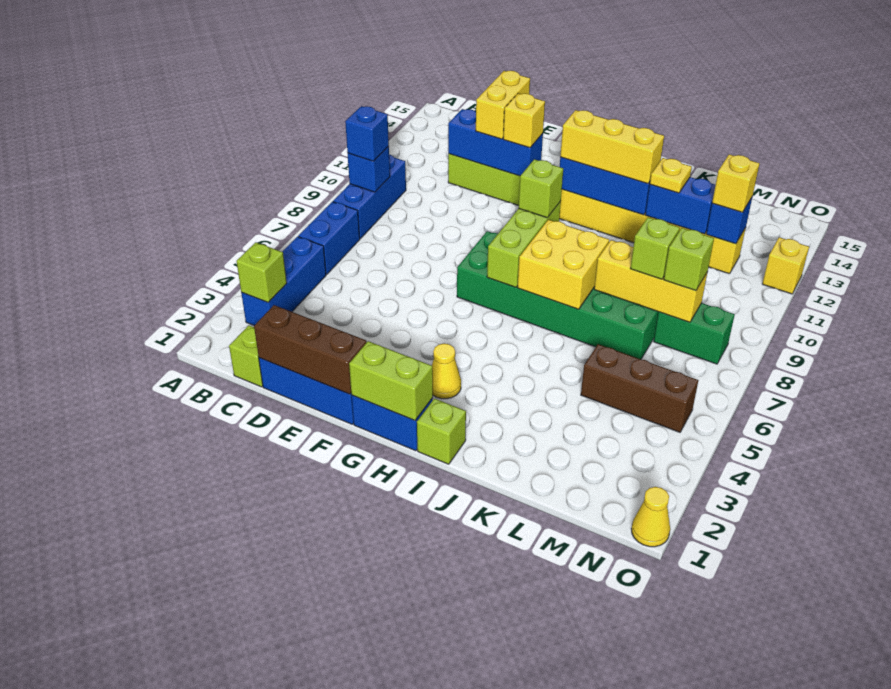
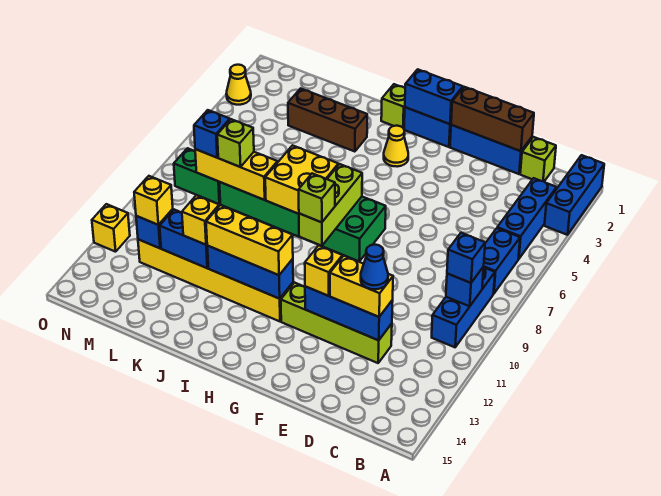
none -> blue 1x3 brick [544,155,604,235]
lime 1x1 brick [236,242,287,302] -> none
none -> blue 1x1 cone [361,245,388,289]
yellow 1x2 brick [476,71,530,139] -> yellow 1x2 brick turned to [330,256,393,317]
lime 1x2 brick [349,341,433,420] -> blue 1x2 brick [405,69,463,124]
yellow 1x1 plate [650,158,692,193] -> yellow 1x1 brick [182,195,219,245]
brown 1x3 brick [581,344,698,432] -> brown 1x3 brick moved to [288,88,367,152]
lime 1x1 brick [664,228,714,290] -> blue 1x1 brick [194,110,230,158]
yellow 1x1 cone [631,487,670,547] -> yellow 1x1 cone moved to [226,65,251,105]

